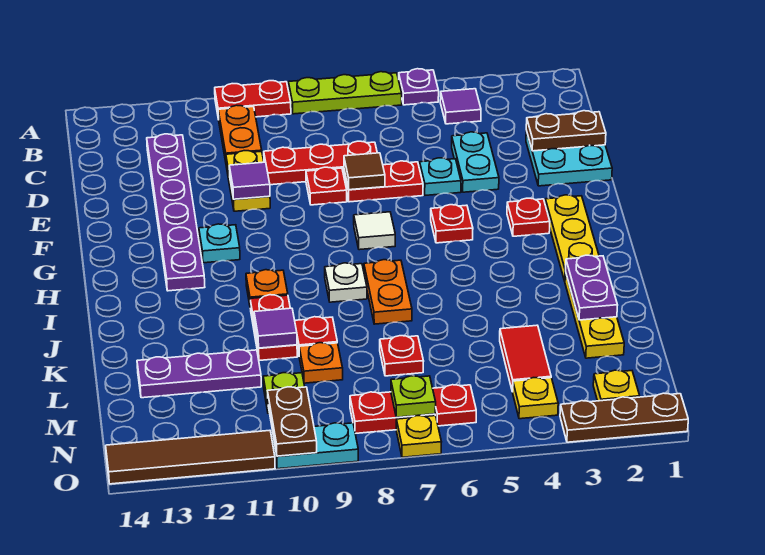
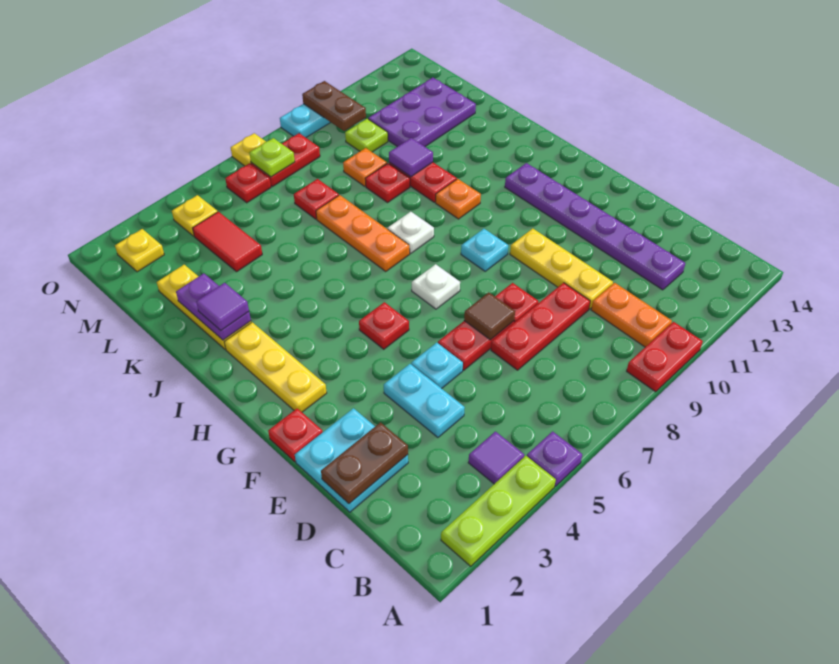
lime 1x3 plate [288,72,402,114] -> lime 1x3 plate moved to [441,456,556,566]
yellow 1x2 plate [226,151,270,211] -> yellow 1x3 plate [510,229,613,309]
purple 1x1 tile [229,162,270,199] -> purple 1x1 tile moved to [196,283,249,330]
red 1x1 plate [507,198,550,236] -> red 1x1 plate moved to [268,408,323,462]
white 1x1 tile [354,212,395,250] -> white 1x1 plate [412,264,460,309]
cyan 1x1 plate [199,224,240,263] -> cyan 1x1 plate moved to [461,229,508,271]
orange 1x2 plate [364,260,412,324] -> orange 1x3 plate [316,195,410,271]
purple 1x3 plate [137,350,261,398] -> purple 2x3 plate [368,78,476,147]
brown 1x3 plate [560,393,688,442] -> none
brown 1x4 tile [106,430,275,484] -> none

